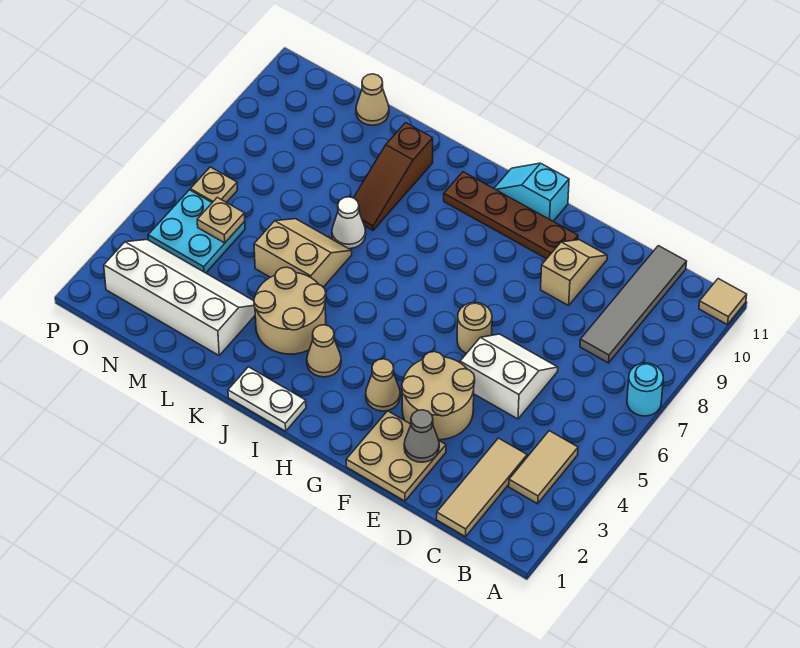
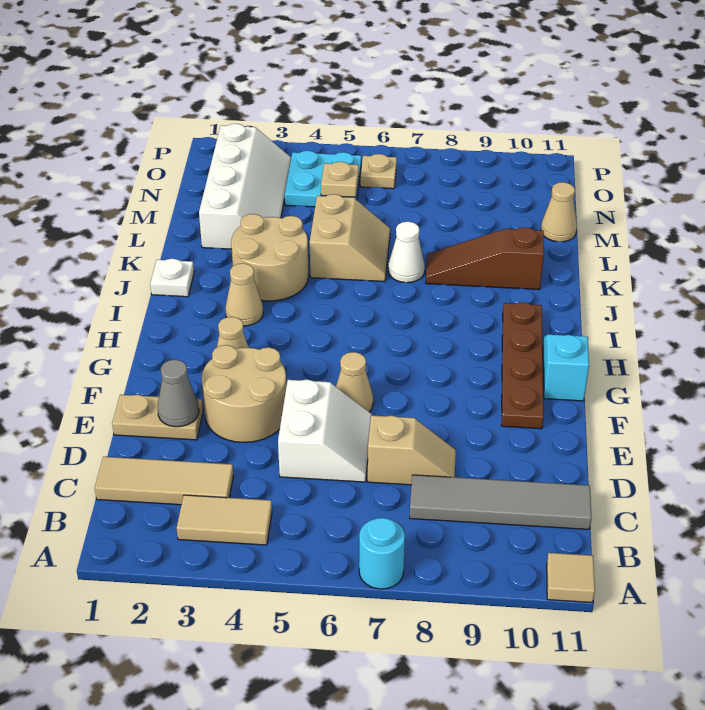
tan 2x2 plate [346,411,446,501] -> tan 1x2 plate [112,395,203,440]
tan 1x2 slope [541,240,607,305] -> tan 1x2 slope moved to [368,415,456,485]
tan 1x1 round brick [457,303,492,353] -> tan 1x1 cone [336,352,373,412]
white 1x2 plate [228,367,306,431] -> white 1x1 plate [150,259,194,297]

